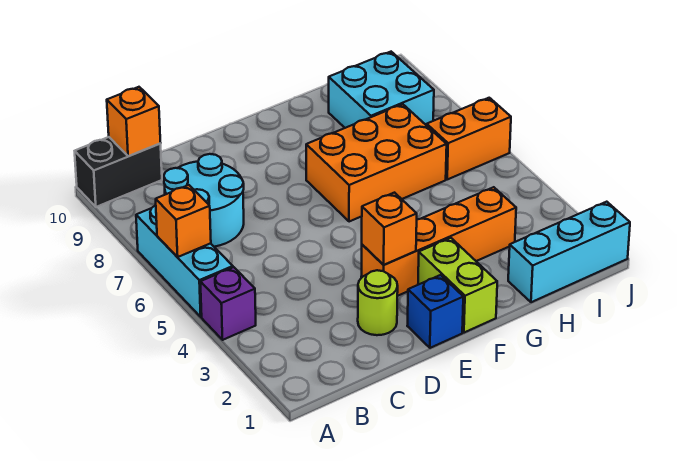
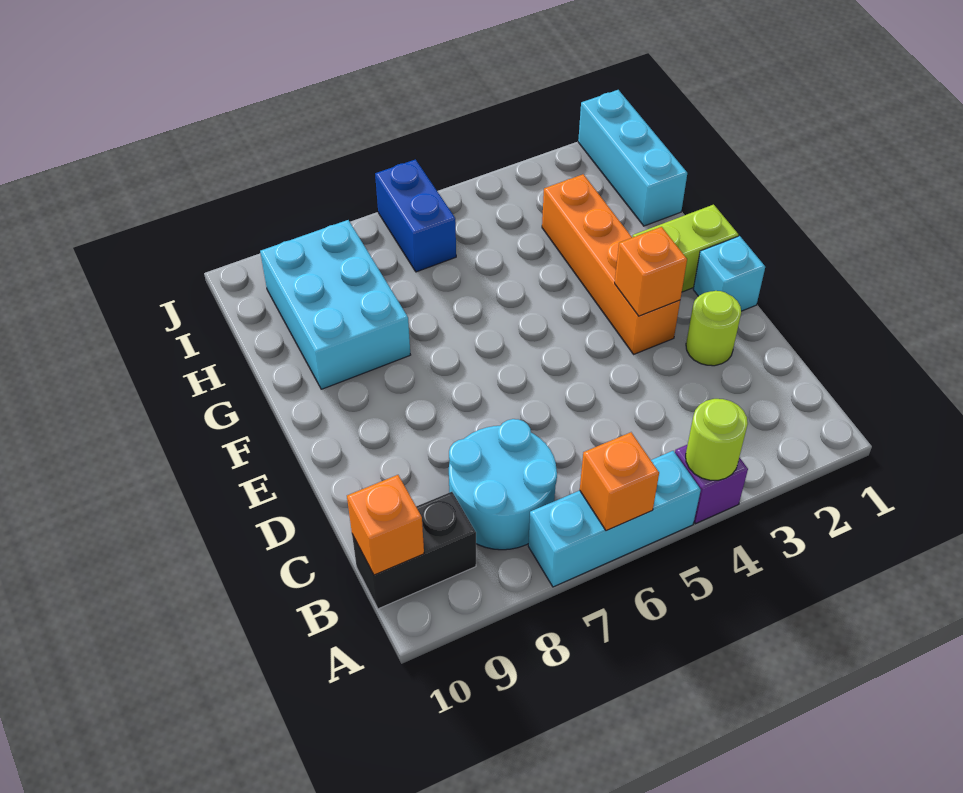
none -> lime 1x1 round brick [686,399,748,480]
black 1x2 brick [75,137,162,207] -> black 1x2 brick turned to [352,492,476,609]
blue 1x1 brick [407,275,463,348] -> cyan 1x1 brick [693,236,765,311]
orange 2x3 brick [306,104,447,222] -> none
cyan 2x2 brick [329,52,434,128] -> cyan 2x3 brick [260,220,410,389]
orange 1x2 brick [427,98,511,179] -> blue 1x2 brick [375,159,456,272]

